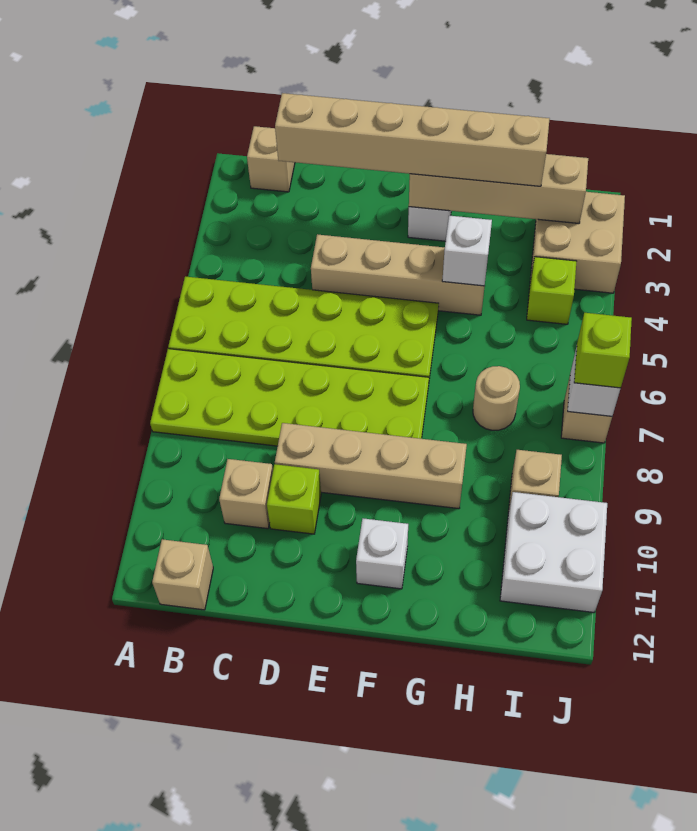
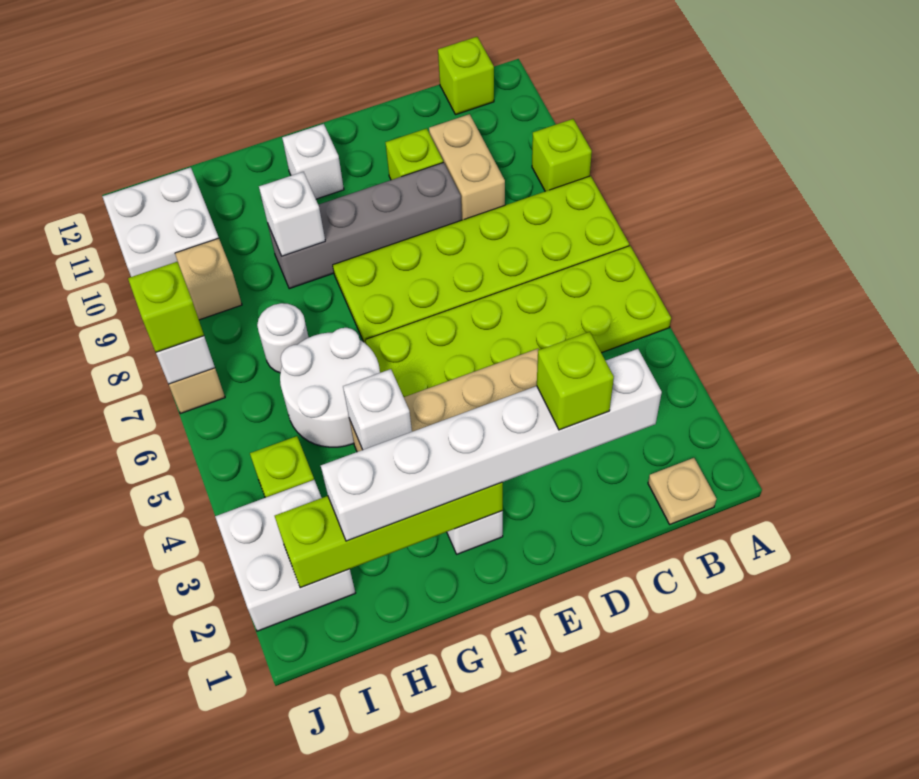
none -> lime 1x1 brick [532,119,592,191]
tan 1x1 brick [247,126,295,192] -> tan 1x1 plate [648,458,717,524]
tan 1x1 brick [152,539,213,610] -> lime 1x1 brick [438,37,494,115]
tan 1x6 brick [275,93,549,186] -> white 1x6 brick [321,349,662,541]
tan 1x1 brick [219,459,273,529] -> tan 1x2 brick [429,114,505,220]
none -> lime 1x1 brick [537,332,614,430]
tan 1x4 brick [275,423,467,509] -> grey 1x4 brick [268,162,462,289]
tan 1x4 brick [409,154,588,223] -> lime 1x4 brick [275,483,503,588]
none -> white 2x2 round brick [280,328,380,447]
none -> white 1x1 brick [259,172,325,256]
tan 1x1 round brick [473,366,520,430] -> white 1x1 round brick [257,303,309,373]
tan 2x2 brick [530,192,625,293] -> white 2x2 brick [215,480,355,631]

